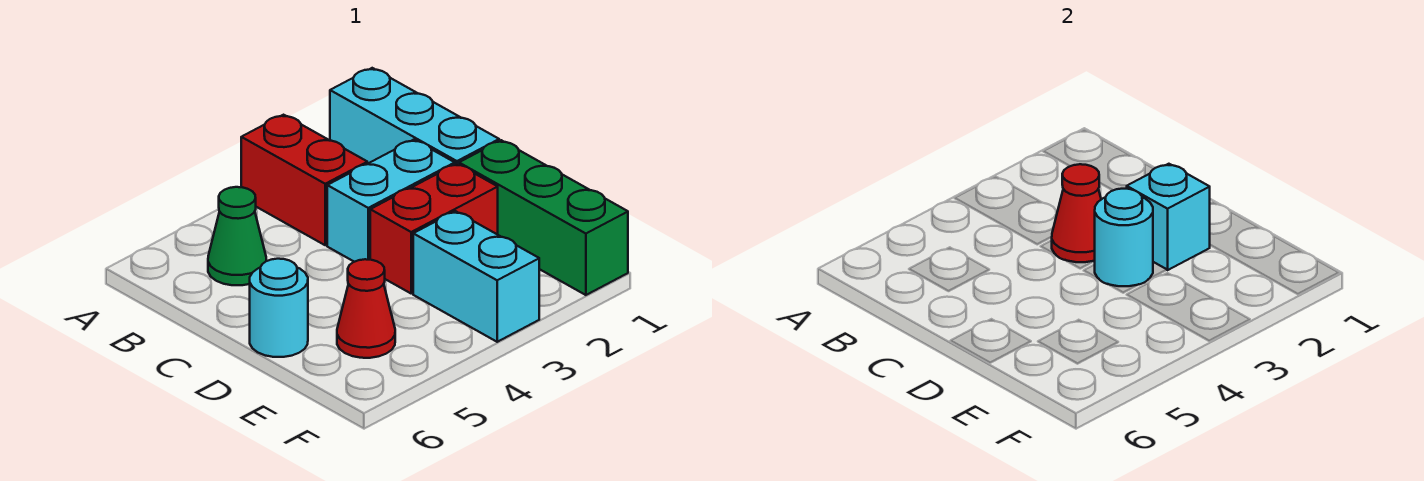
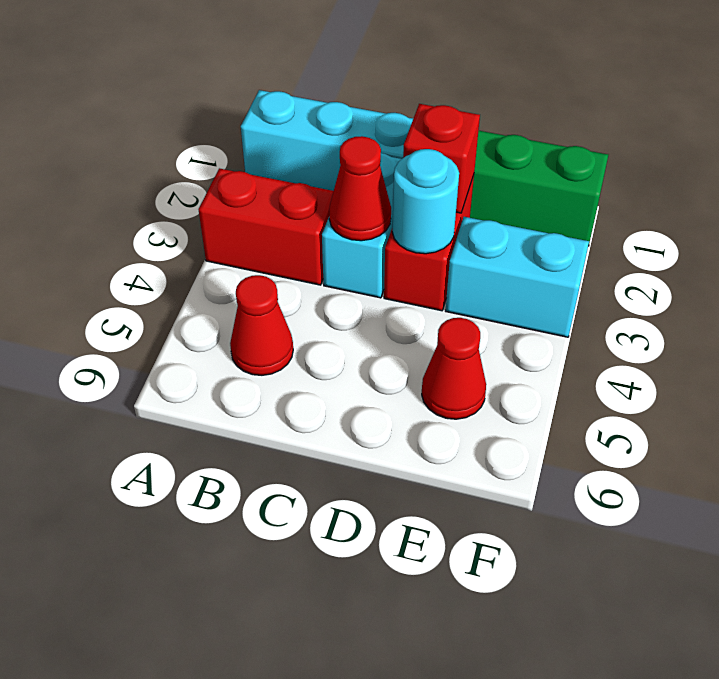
green 1x1 cone [208,187,266,285] -> red 1x1 cone [230,275,293,375]
cyan 1x1 brick [1127,164,1210,270] -> red 1x1 brick [403,104,480,213]
cyan 1x1 round brick [250,259,308,357] -> none

